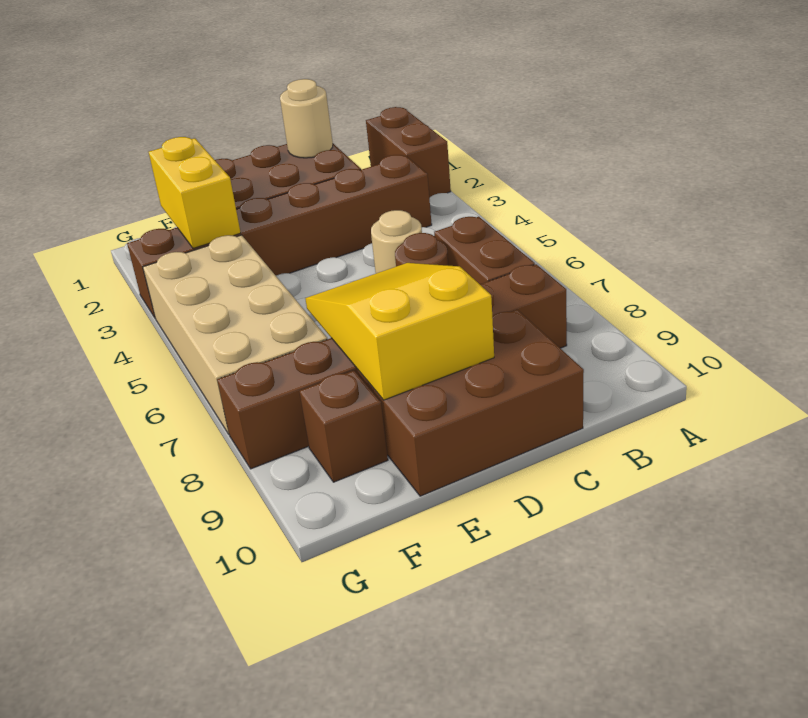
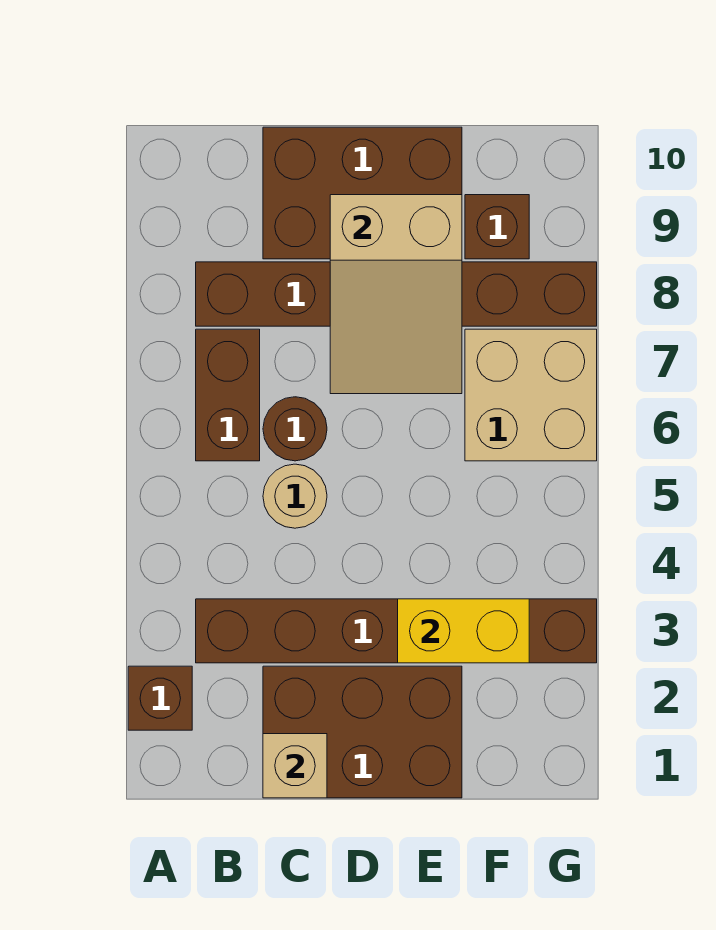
brown 1x2 brick [366,107,451,198] -> brown 1x1 brick [128,666,192,730]
tan 1x1 round brick [280,79,333,158] -> tan 1x1 brick [263,734,327,798]
yellow 2x3 slope [305,263,494,400] -> tan 2x3 slope [330,195,462,394]
yellow 1x2 brick [149,137,241,249] -> yellow 1x2 brick turned to [398,599,529,663]
tan 2x4 brick [143,235,327,434] -> tan 2x2 brick [465,329,597,461]

